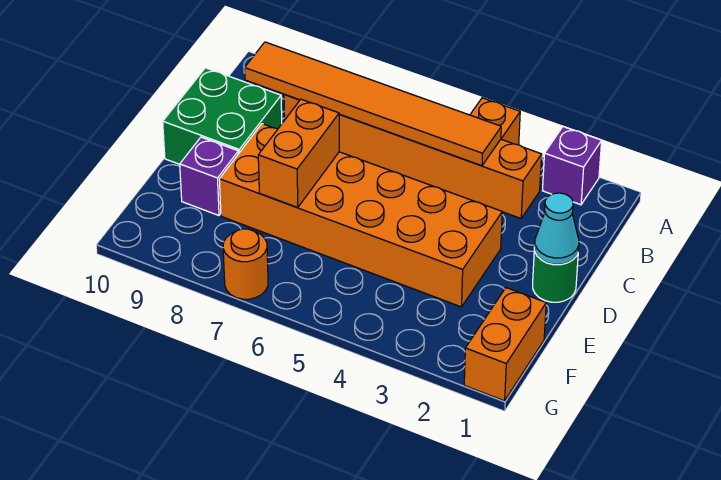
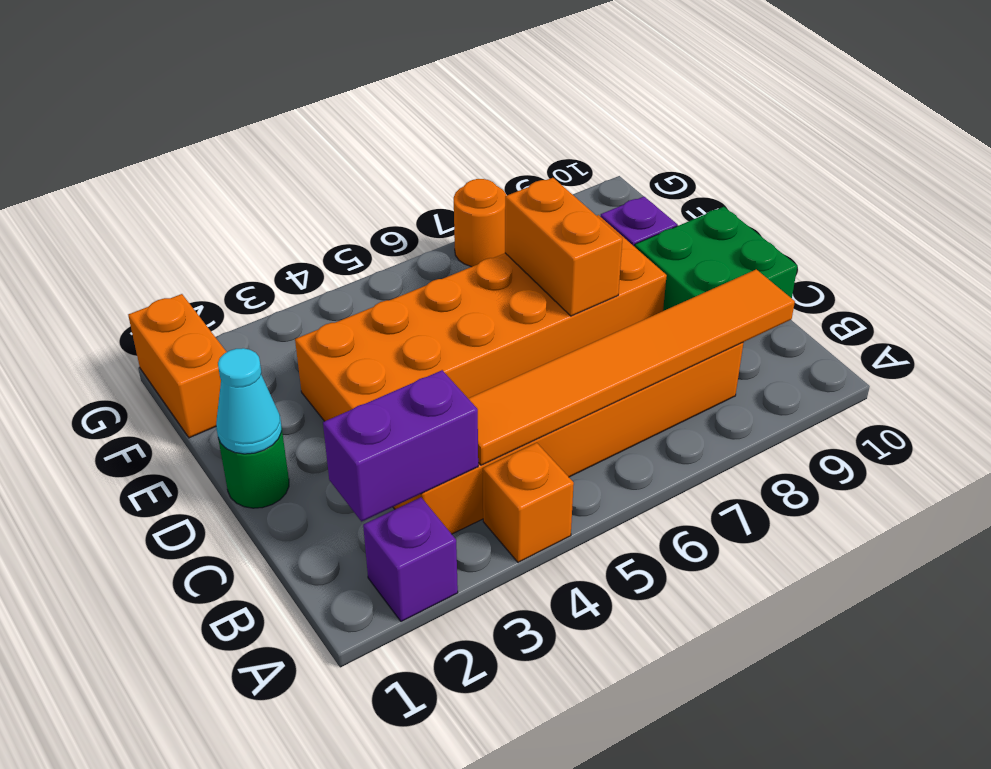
none -> purple 1x2 brick [323,370,478,522]

